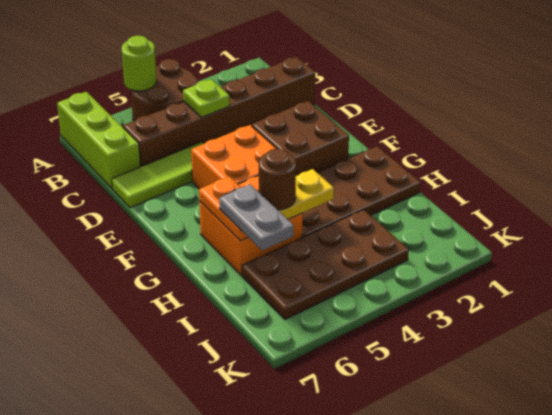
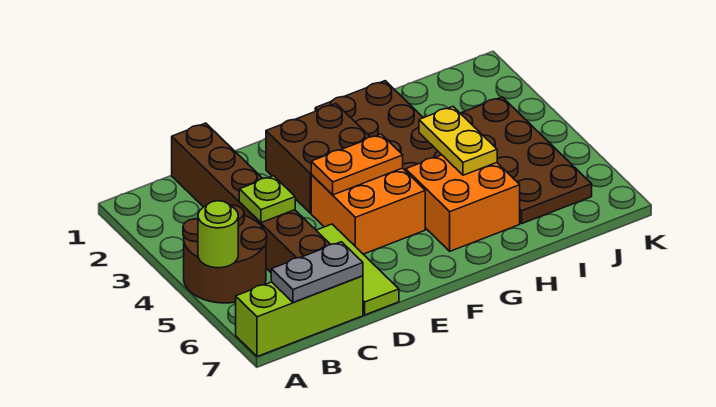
orange 1x2 plate [199,176,248,241] -> orange 1x2 plate moved to [311,134,403,195]
brown 1x1 round brick [259,149,296,210] -> none
grey 1x2 plate [219,185,294,250] -> grey 1x2 plate moved to [271,242,363,303]

